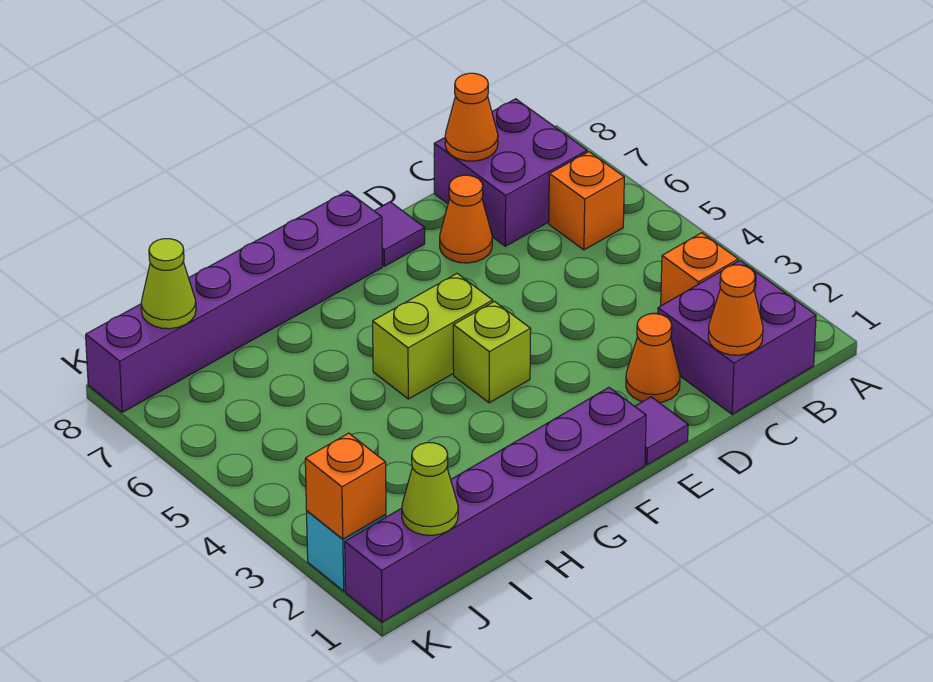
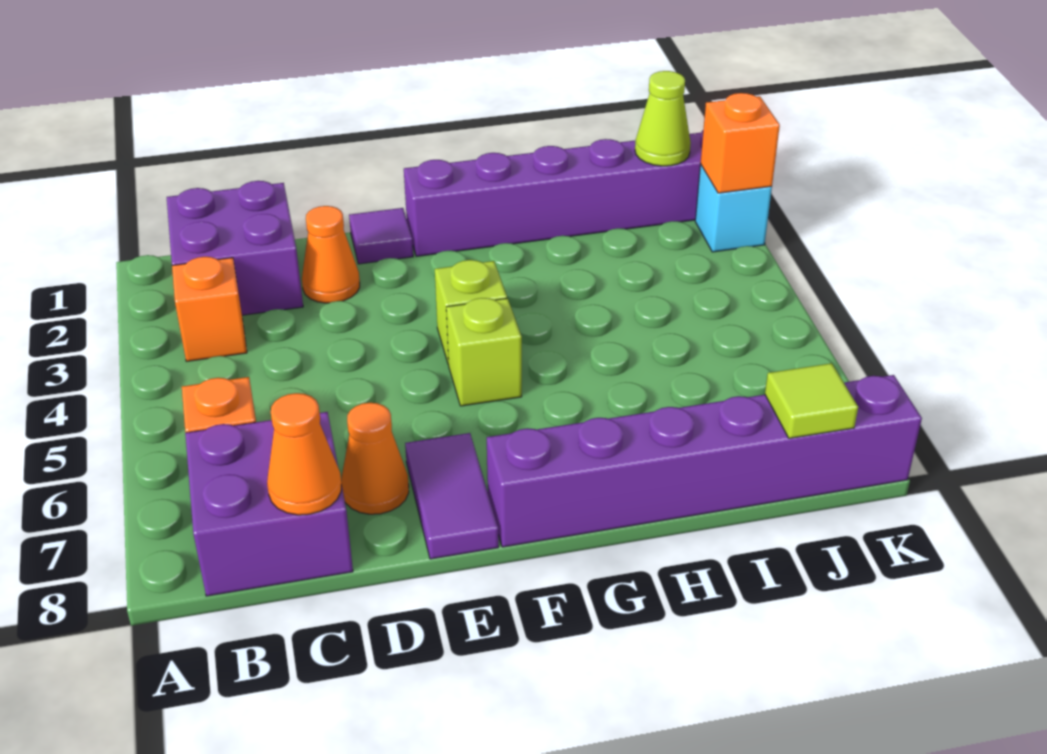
orange 1x1 cone [708,265,763,355] -> none
purple 1x1 tile [375,202,425,266] -> purple 1x2 tile [405,433,499,559]
lime 1x2 brick [373,274,493,399] -> lime 1x1 brick [446,298,522,406]
lime 1x1 cone [141,239,196,329] -> lime 1x1 tile [765,363,858,438]

